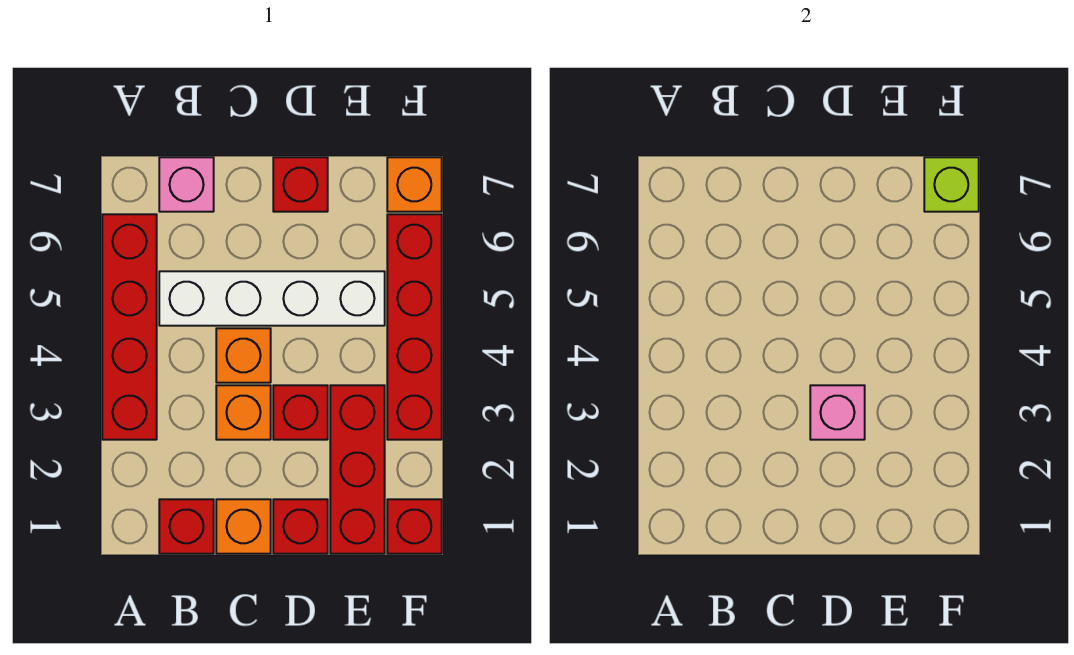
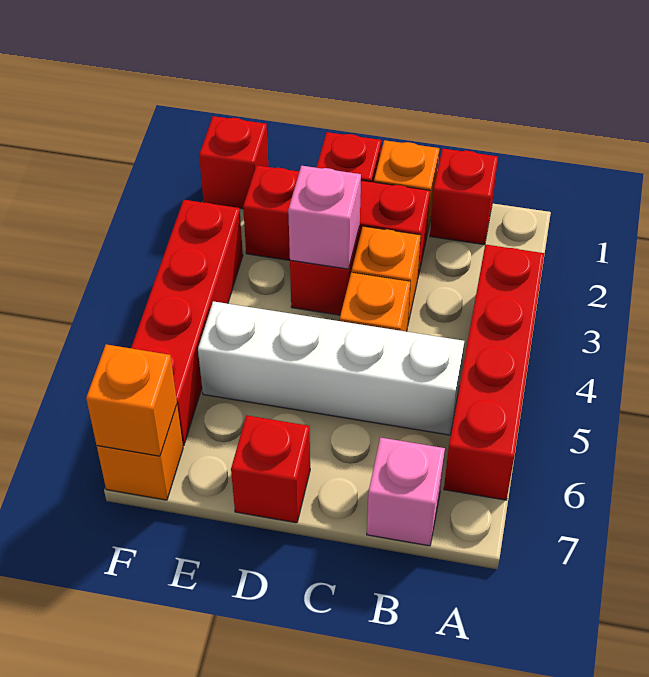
red 1x3 brick [330,385,385,554] -> red 1x3 brick turned to [243,165,430,280]
lime 1x1 brick [924,157,979,212] -> orange 1x1 brick [86,344,177,456]

